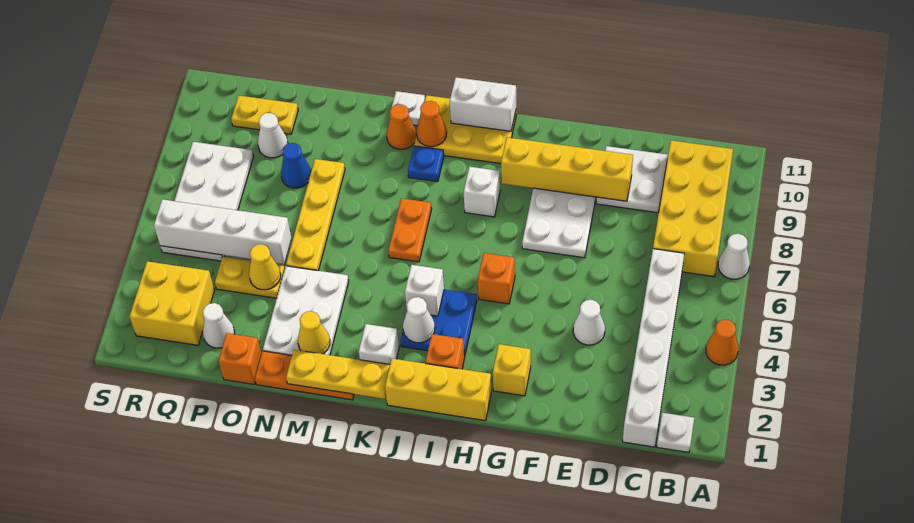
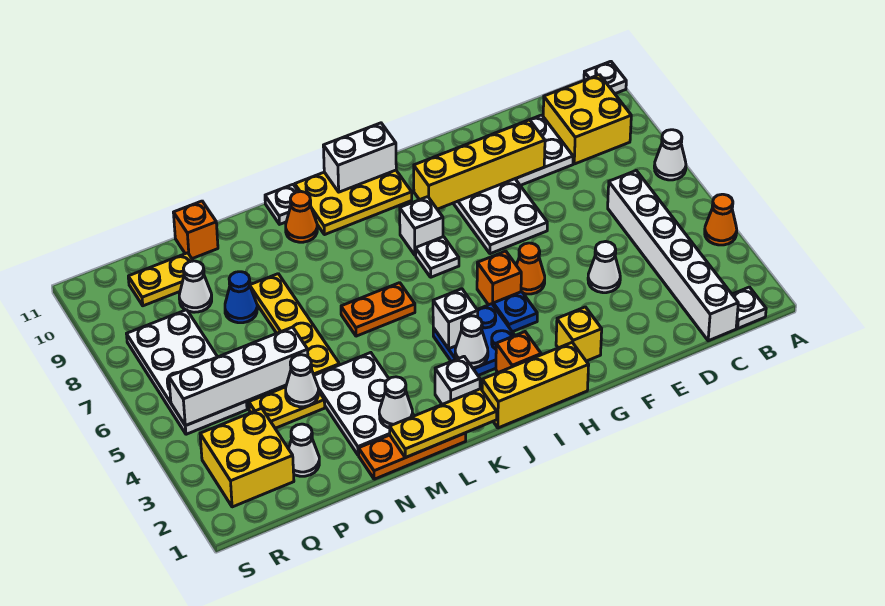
none -> white 1x1 plate [584,61,626,94]
yellow 2x4 brick [653,140,733,277] -> yellow 2x2 brick [543,75,631,164]
none -> white 1x1 plate [416,237,459,277]
orange 1x2 plate [388,198,432,262] -> orange 1x2 plate turned to [341,283,415,336]
blue 1x1 plate [408,146,444,182] -> blue 1x1 plate moved to [493,292,537,332]
orange 1x1 cone [417,101,447,147] -> orange 1x1 cone moved to [516,243,545,294]
yellow 1x1 cone [298,311,330,354] -> white 1x1 cone [379,377,412,428]
orange 1x1 brick [219,333,262,384] -> orange 1x1 brick moved to [173,201,218,259]
yellow 1x1 cone [249,244,281,290] -> white 1x1 cone [286,355,318,407]

